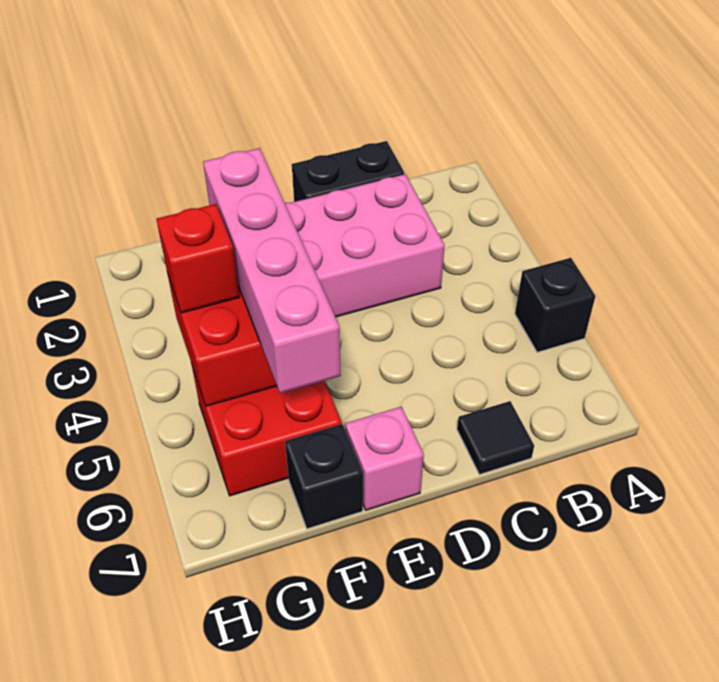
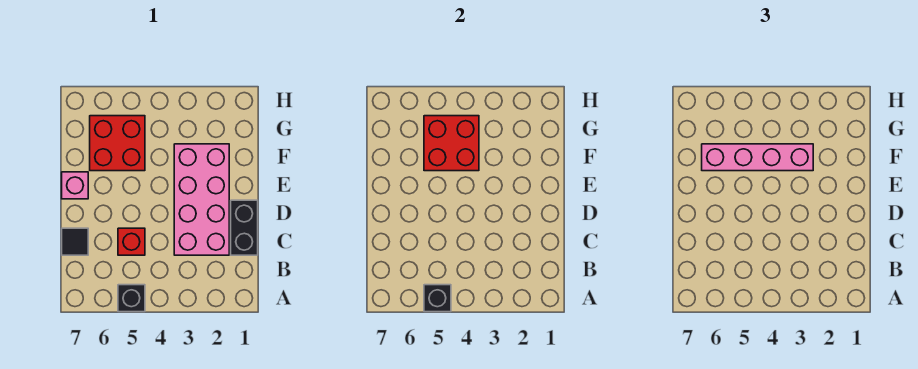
black 1x1 brick [285,424,363,529] -> black 1x1 brick moved to [424,285,451,312]
red 1x1 brick [156,204,240,313] -> red 1x1 brick moved to [118,228,145,255]

